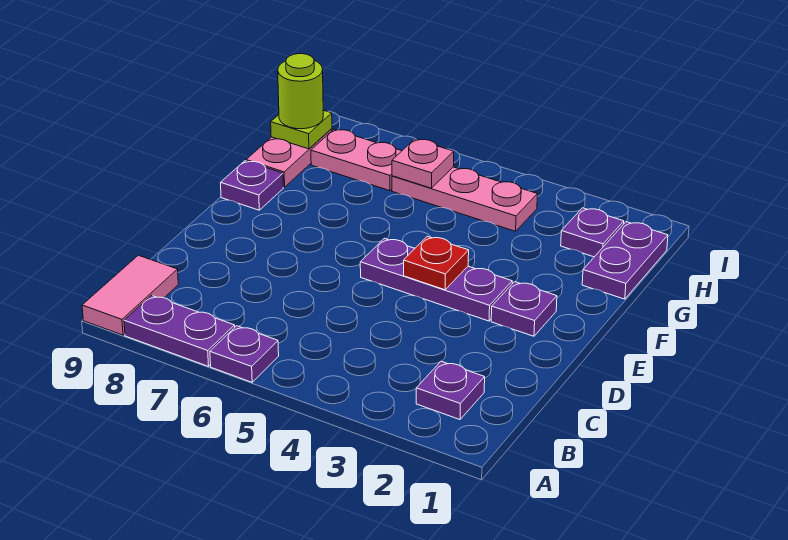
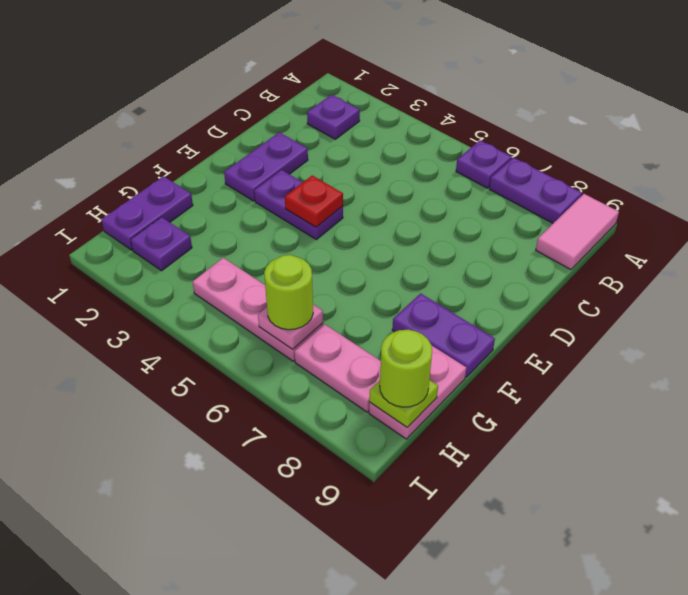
purple 1x1 plate [491,282,557,336] -> purple 1x2 plate [224,132,308,201]
purple 1x3 plate [360,238,512,321] -> purple 1x2 plate [254,170,343,239]
purple 1x1 plate [221,161,283,210] -> purple 1x2 plate [392,293,495,377]
none -> lime 1x1 round brick [264,255,313,330]

